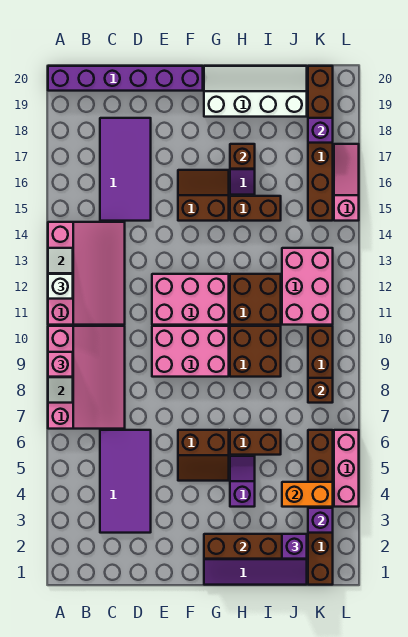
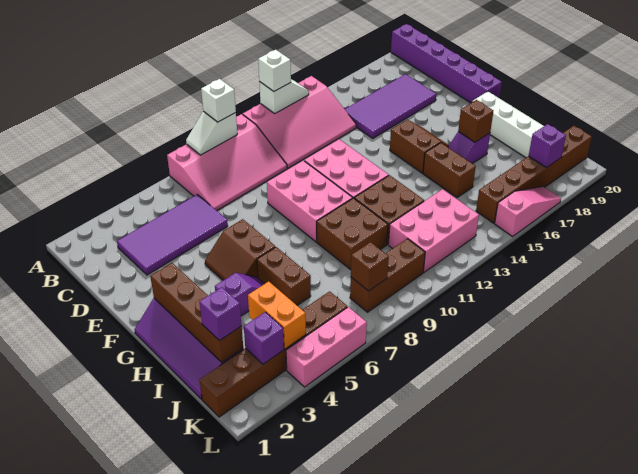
pink 1x1 brick [48,352,73,377] -> white 1x1 brick [201,79,236,122]

